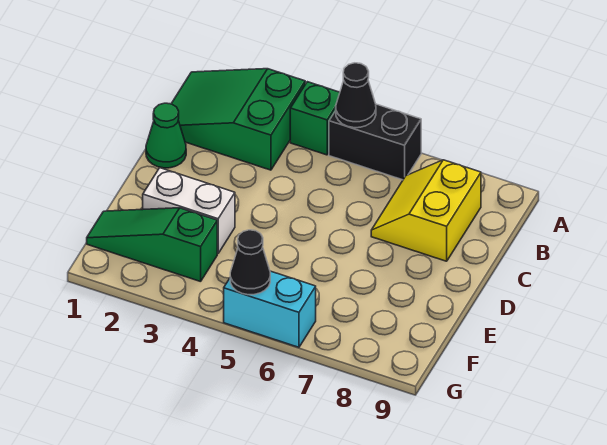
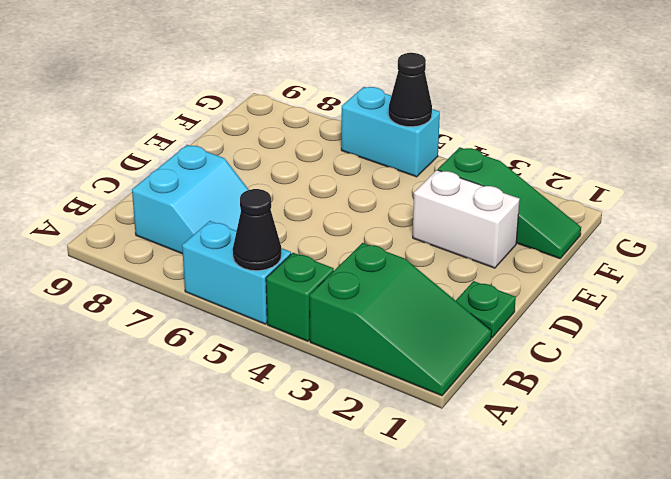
black 1x2 brick [329,104,421,180] -> cyan 1x2 brick [182,221,291,324]
yellow 2x2 slope [371,160,481,261] -> cyan 2x2 slope [132,145,249,254]
green 1x1 cone [146,103,186,168] -> green 1x1 plate [456,281,516,338]

